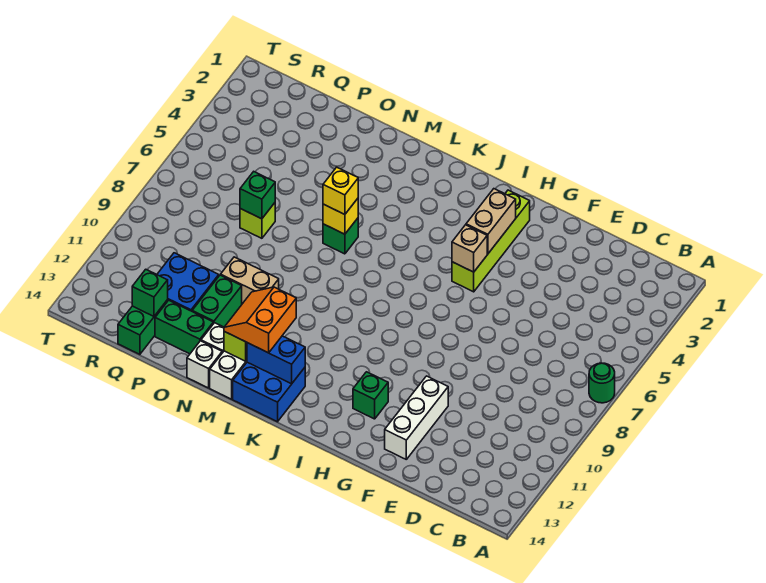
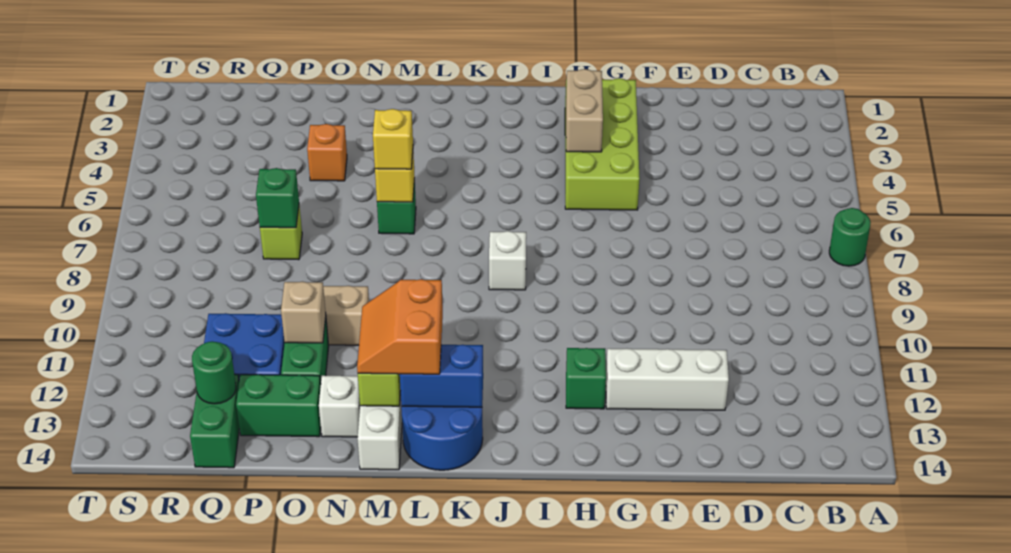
white 1x3 brick [385,376,448,459] -> white 1x3 brick turned to [606,349,729,410]
lime 1x4 brick [452,190,530,292] -> lime 2x4 brick [565,78,640,210]
tan 1x1 brick [452,225,487,272] -> tan 1x1 brick moved to [281,282,326,343]
blue 2x2 brick [233,362,305,422] -> blue 2x2 round brick [401,406,483,470]
white 1x1 brick [187,341,222,388] -> white 1x1 brick moved to [489,231,526,290]
none -> orange 1x1 brick [307,124,347,181]
green 1x1 brick [132,269,168,316] -> green 1x1 round brick [192,341,236,404]

